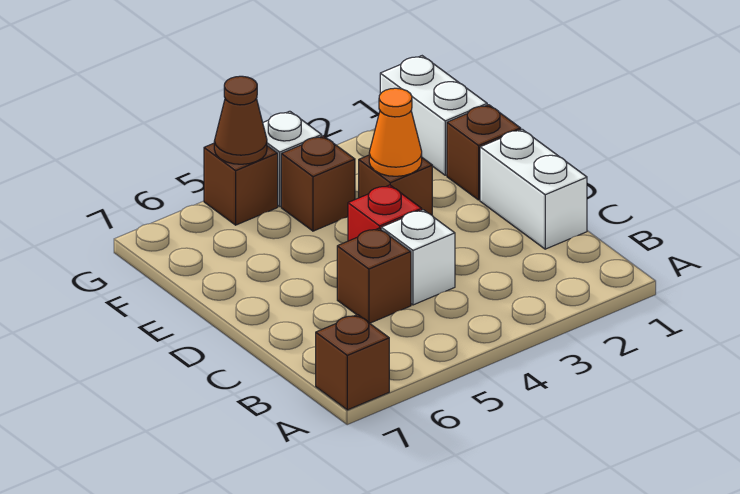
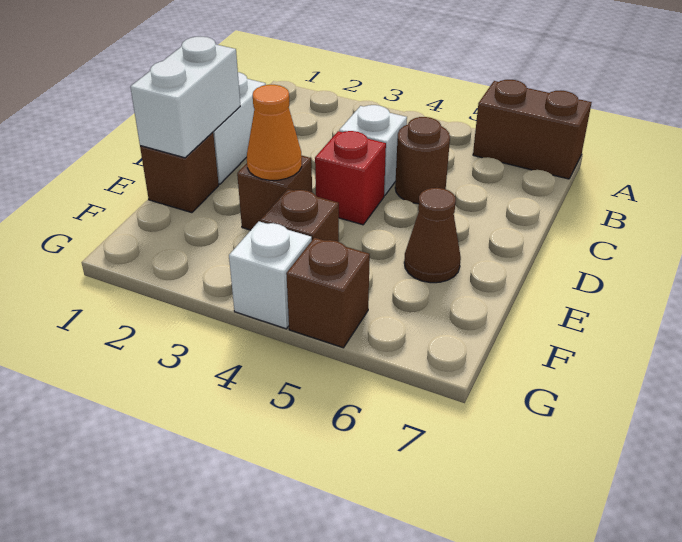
brown 1x1 brick [316,315,389,410] -> brown 1x2 brick [473,80,592,179]
brown 1x1 brick [337,228,411,323] -> brown 1x1 round brick [395,117,450,204]
white 1x2 brick [380,56,487,175] -> white 1x2 brick moved to [130,37,240,158]
brown 1x1 cone [214,76,267,164] -> brown 1x1 cone moved to [404,188,461,283]

